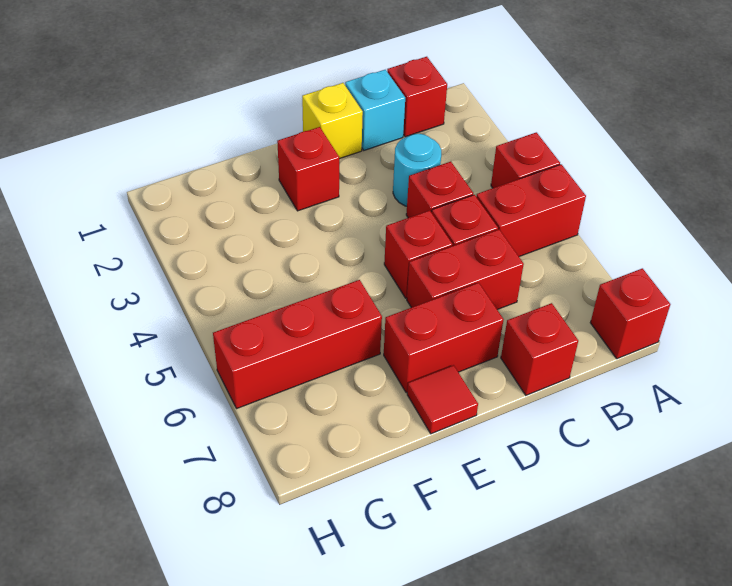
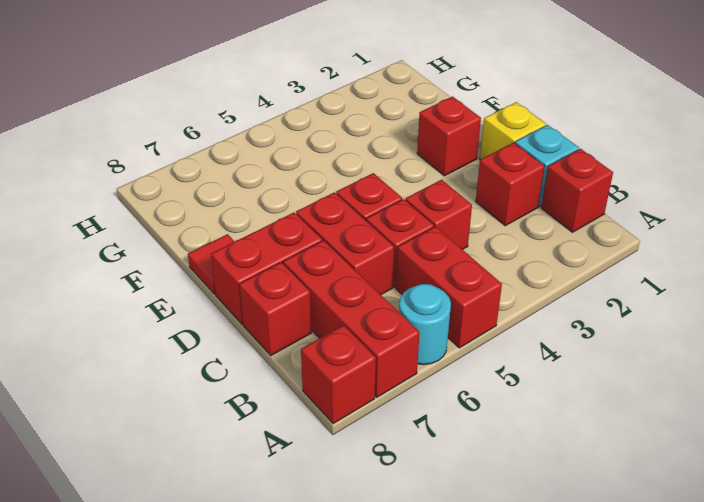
red 1x1 brick [491,132,560,188] -> red 1x1 brick moved to [476,142,545,226]
cyan 1x1 round brick [393,134,441,206] -> cyan 1x1 round brick moved to [399,284,451,365]
red 1x2 brick [384,283,504,393] -> red 1x2 brick turned to [211,213,322,324]
red 1x3 brick [213,280,382,409] -> red 1x3 brick moved to [283,241,420,397]

